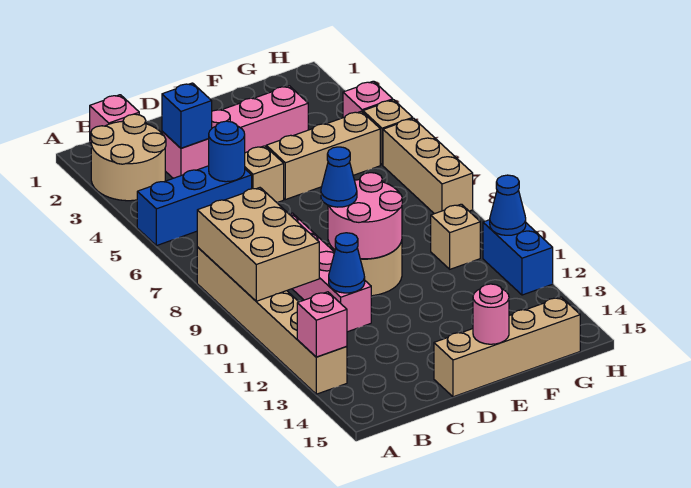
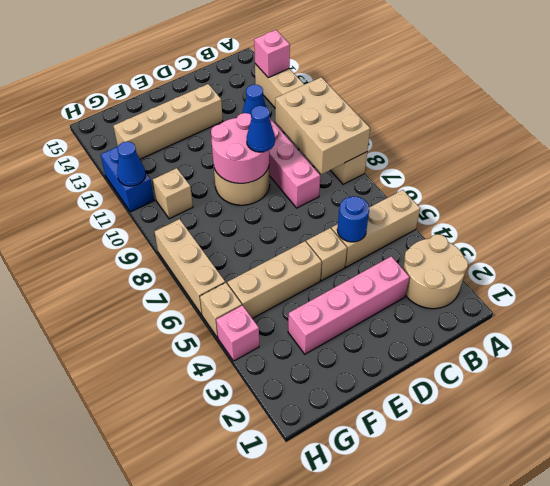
blue 1x3 brick [137,166,252,246] -> tan 1x3 brick [332,190,420,267]
pink 1x1 brick [90,95,139,143] -> none
blue 1x1 brick [162,83,212,148] -> none
tan 1x4 brick [434,297,580,397] -> tan 1x4 brick moved to [113,84,223,159]
pink 1x1 round brick [473,284,509,344] -> none

